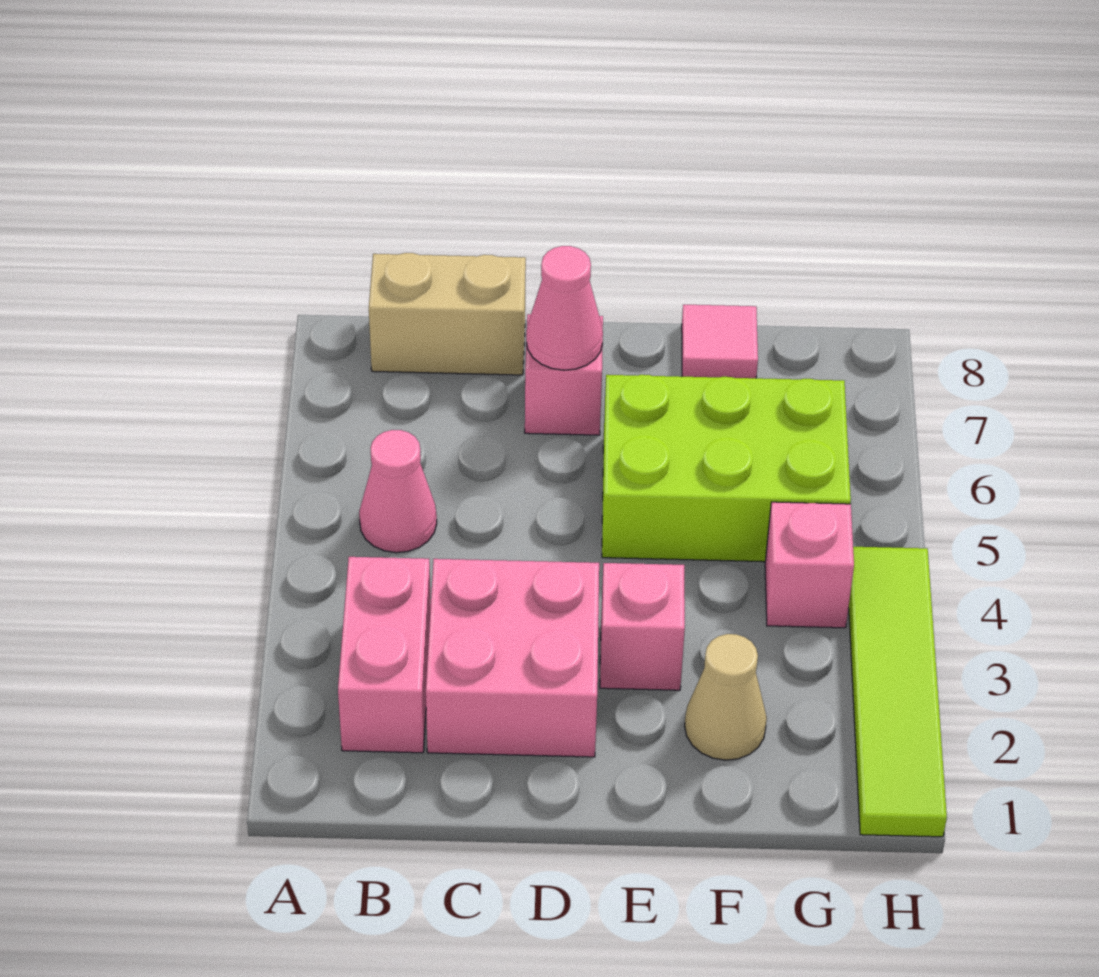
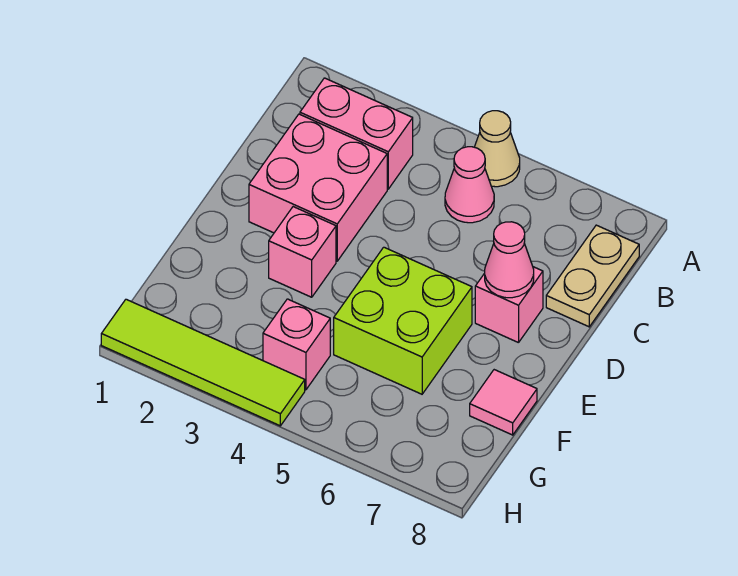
tan 1x2 brick [369,253,526,375] -> tan 1x2 plate [546,225,639,327]
lime 2x3 brick [602,375,851,562] -> lime 2x2 brick [334,247,472,394]
tan 1x1 cone [685,634,767,760] -> tan 1x1 cone moved to [475,111,520,187]

